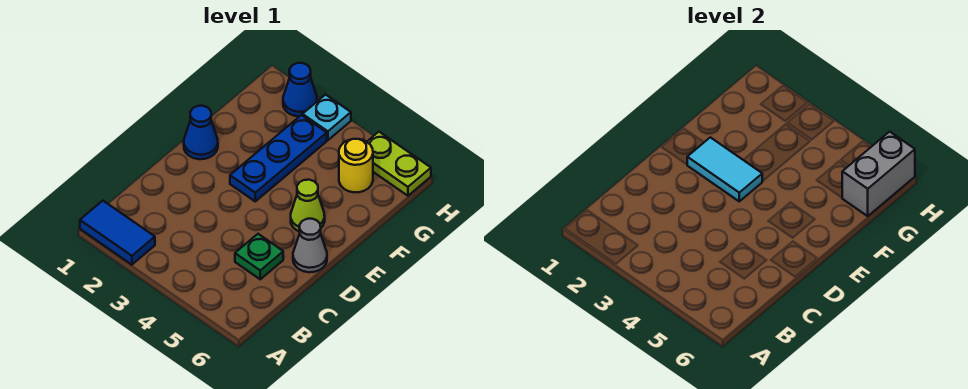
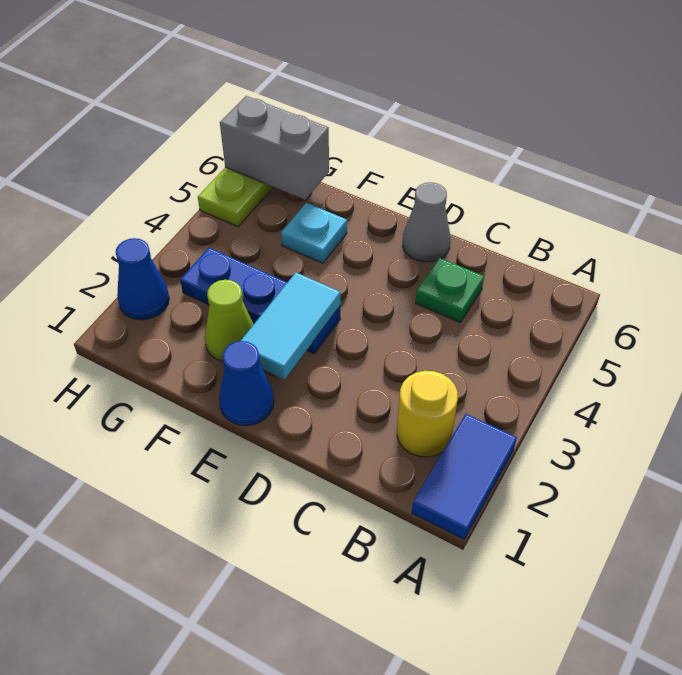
lime 1x1 cone [291,180,325,232] -> lime 1x1 cone moved to [205,280,254,361]
yellow 1x1 round brick [339,139,373,192] -> yellow 1x1 round brick moved to [397,371,458,457]
cyan 1x1 plate [303,95,351,140] -> cyan 1x1 plate moved to [281,203,347,263]

